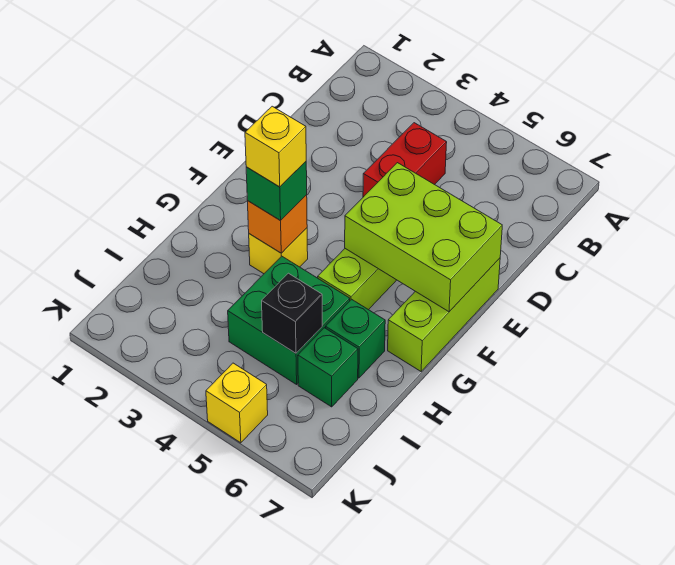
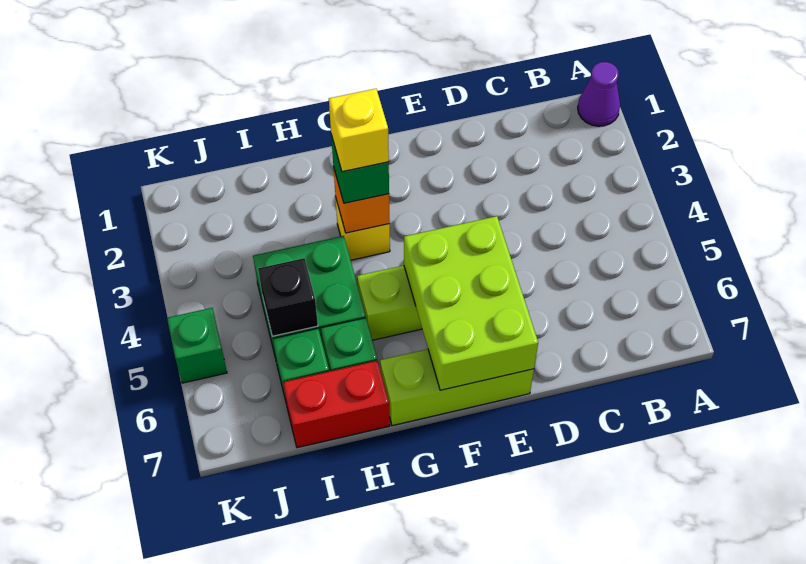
none -> purple 1x1 cone [578,62,620,126]
red 1x2 brick [363,123,447,197] -> red 1x2 brick moved to [283,361,390,448]
yellow 1x1 brick [206,363,268,443] -> green 1x1 brick [167,308,227,383]

